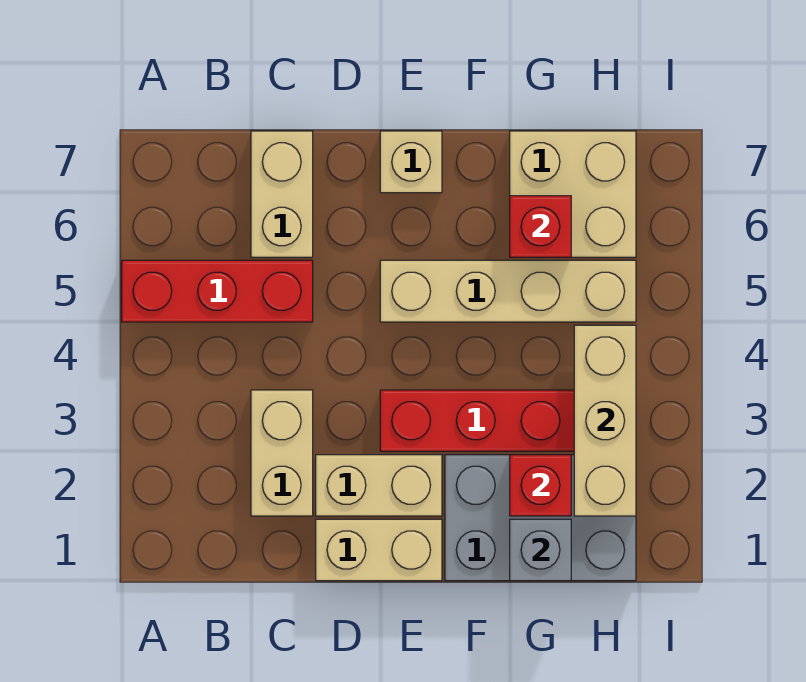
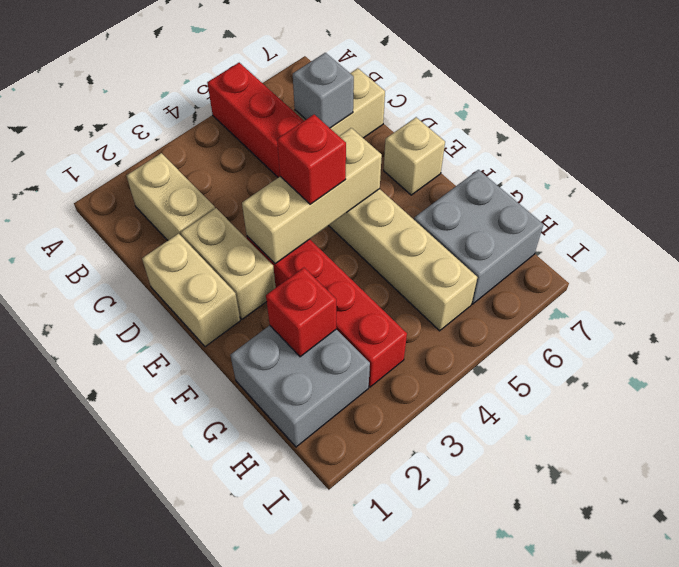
tan 1x2 brick [251,390,313,516] -> tan 1x2 brick turned to [126,153,215,240]
grey 2x3 brick [445,455,636,581] -> grey 2x2 brick [230,325,370,447]
grey 1x1 brick [510,519,571,581] -> grey 1x1 brick moved to [293,53,354,128]
tan 2x2 brick [510,131,636,257] -> grey 2x2 brick [414,170,543,304]
red 1x1 brick [510,196,571,257] -> red 1x1 brick moved to [277,115,346,204]
tan 1x3 brick [574,325,636,516] -> tan 1x3 brick moved to [242,128,382,264]

